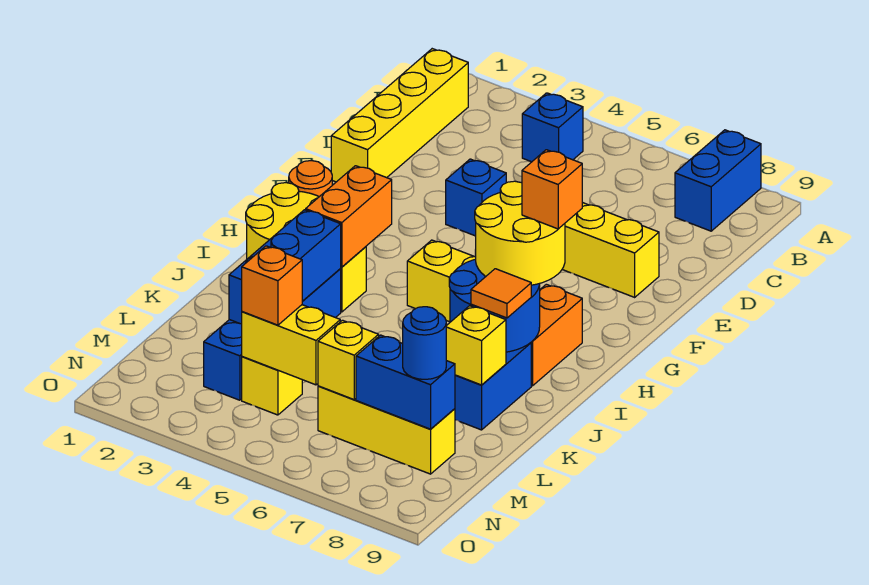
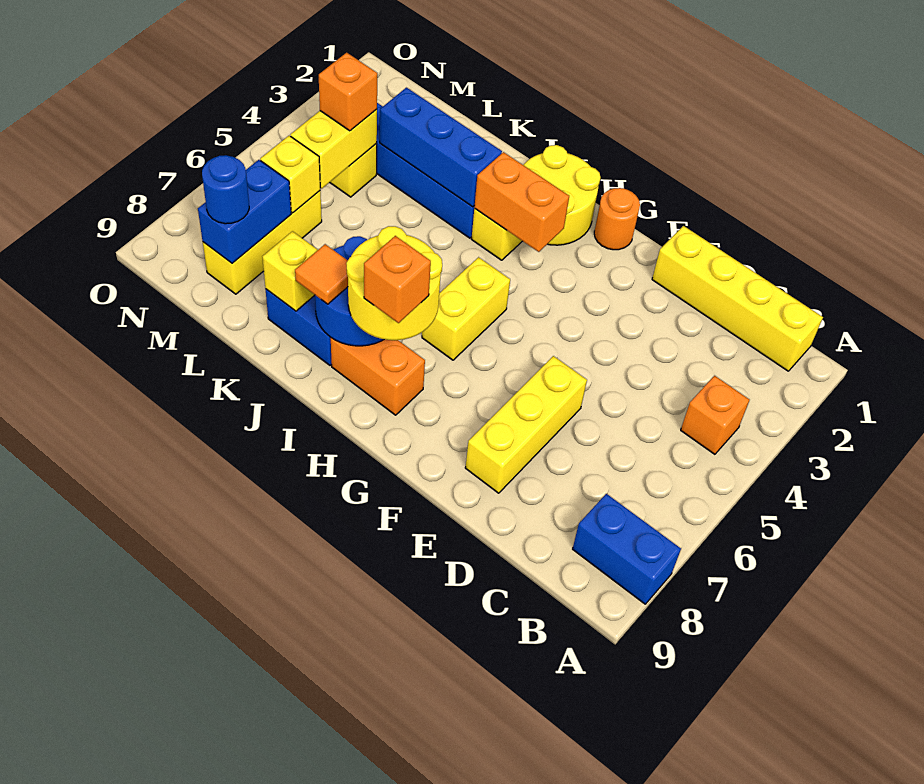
blue 1x1 brick [522,93,583,162] -> orange 1x1 brick [681,376,750,454]
blue 1x1 brick [446,159,506,236] -> none

